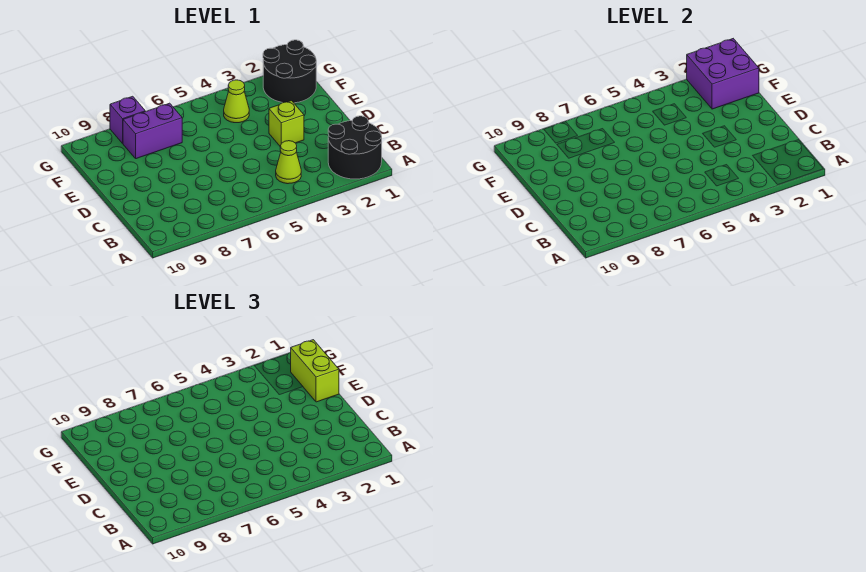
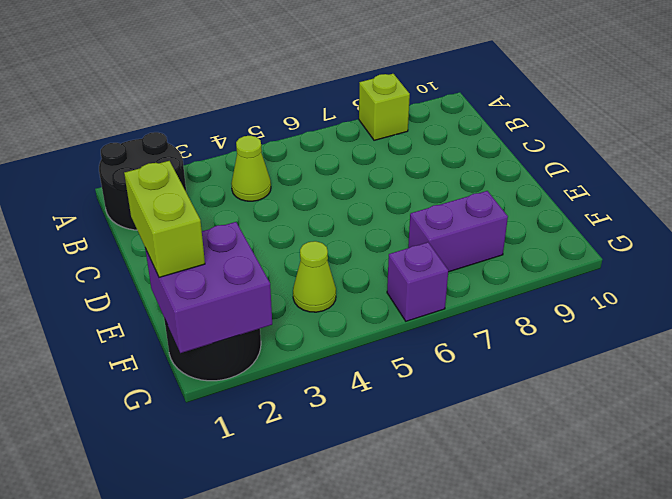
lime 1x1 brick [269,101,304,146] -> lime 1x1 brick moved to [359,74,410,140]
purple 1x1 brick [110,96,145,143] -> purple 1x1 brick moved to [387,242,448,321]

